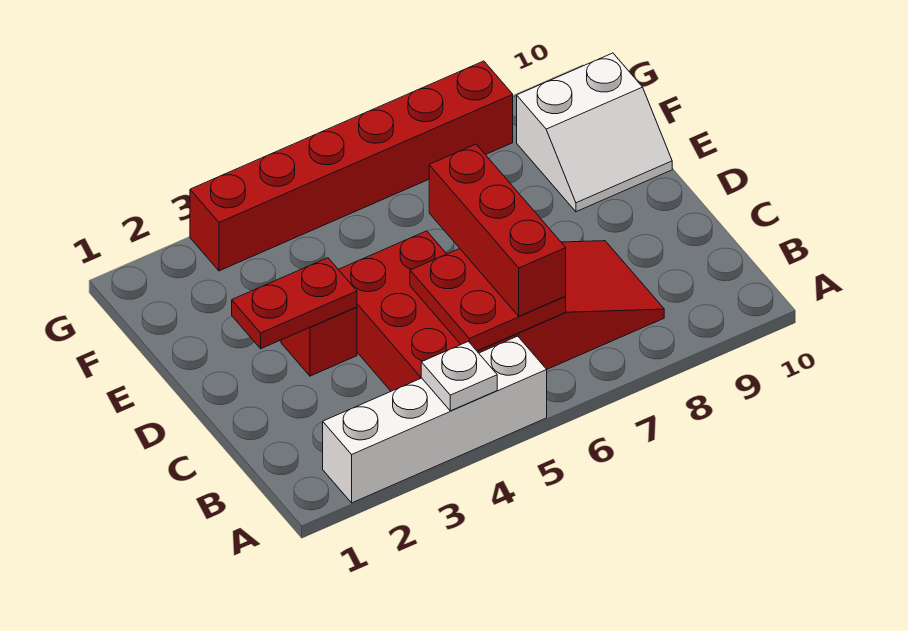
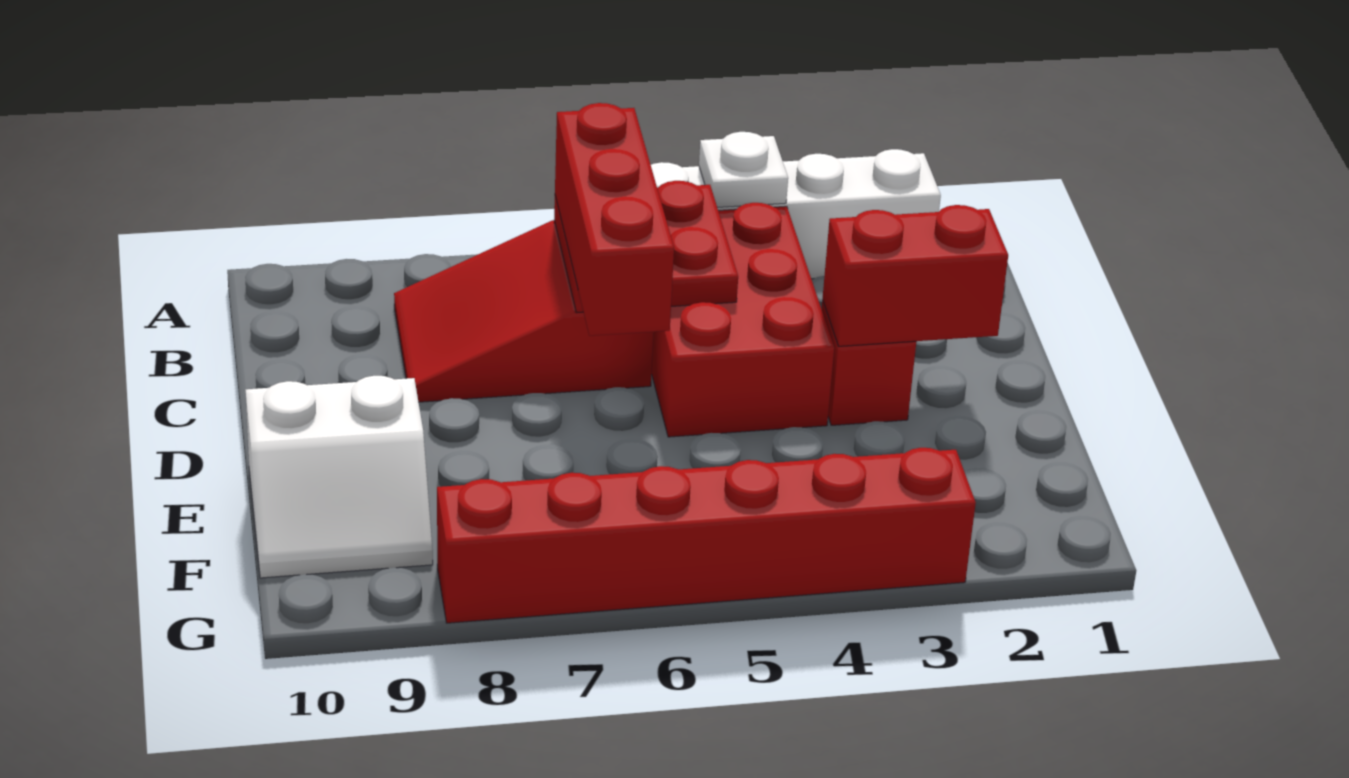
red 1x2 plate [232,258,357,349] -> red 1x2 brick [822,205,1008,346]
white 2x2 slope [517,53,672,212] -> white 2x2 slope turned to [245,376,433,578]

